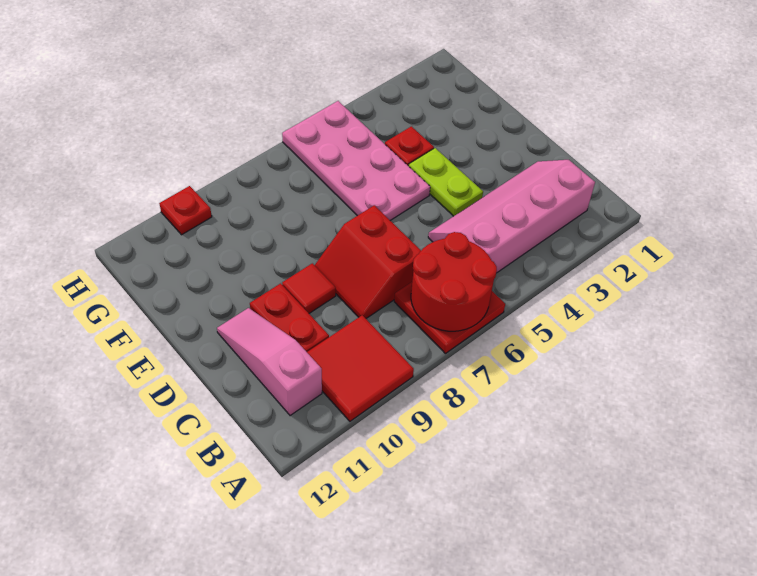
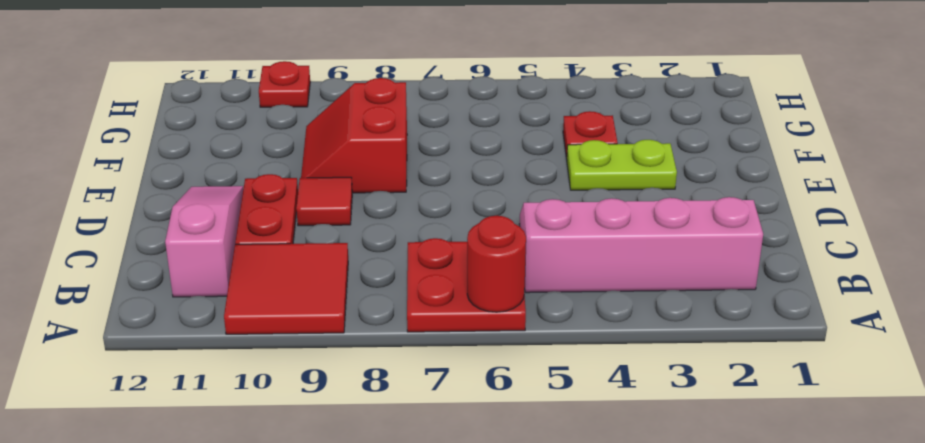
red 2x2 round brick [411,232,497,331] -> red 1x1 round brick [467,216,526,312]
red 2x2 slope [315,205,421,318] -> red 2x2 slope moved to [301,78,407,193]
lime 1x2 plate [408,148,483,216] -> lime 1x2 plate turned to [567,140,677,190]
pink 2x4 plate [282,101,430,220] -> none

